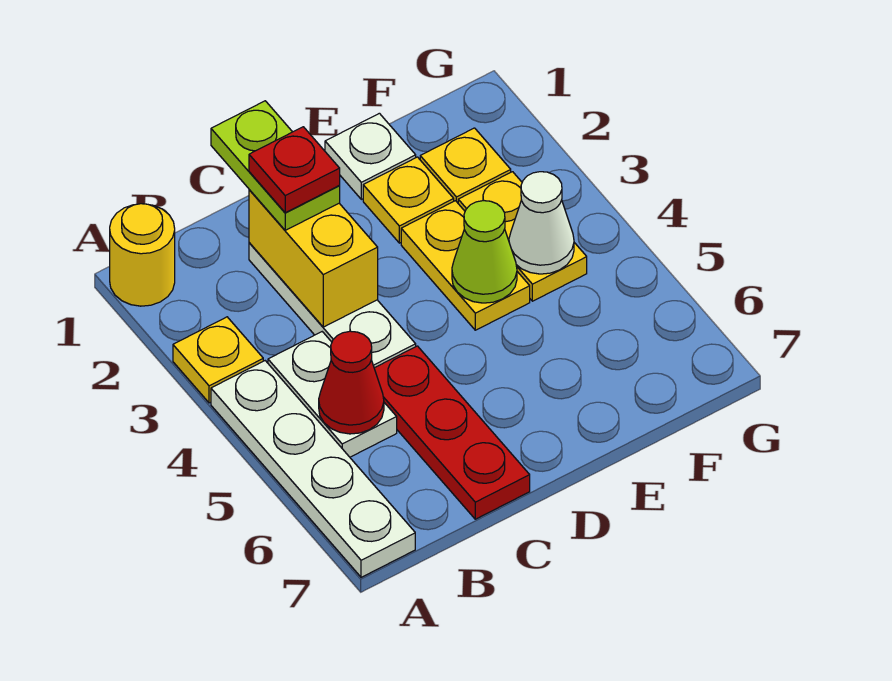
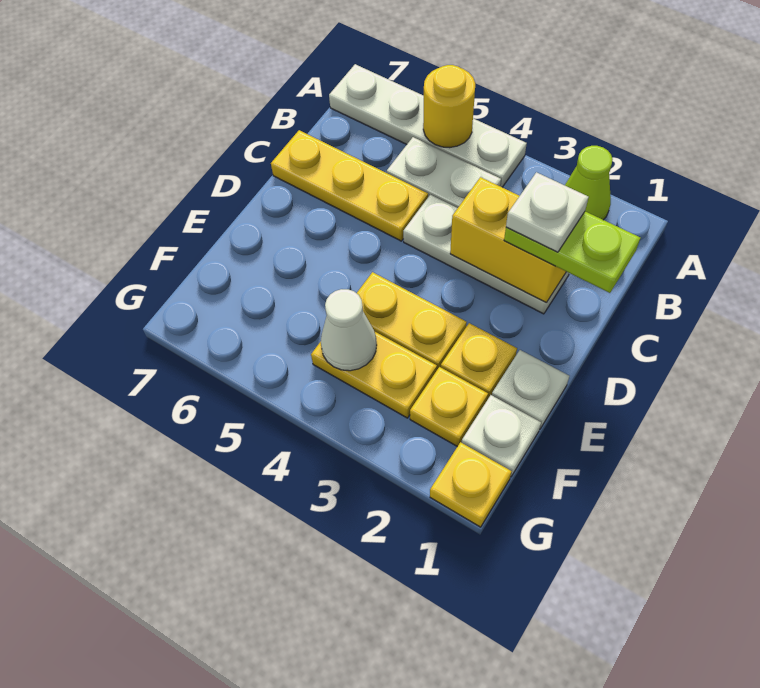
yellow 1x1 round brick [110,204,175,306] -> yellow 1x1 round brick moved to [423,65,475,148]
yellow 1x1 plate [173,317,263,403] -> yellow 1x1 plate moved to [430,442,511,527]
red 1x1 cone [319,331,384,434] -> none
red 1x1 plate [249,127,340,213] -> white 1x1 plate [506,172,588,252]
red 1x3 plate [374,346,530,519] -> yellow 1x3 plate [271,130,428,241]
lime 1x1 cone [452,201,517,303] -> lime 1x1 cone moved to [565,146,613,220]
none -> white 1x1 plate [462,395,541,477]

